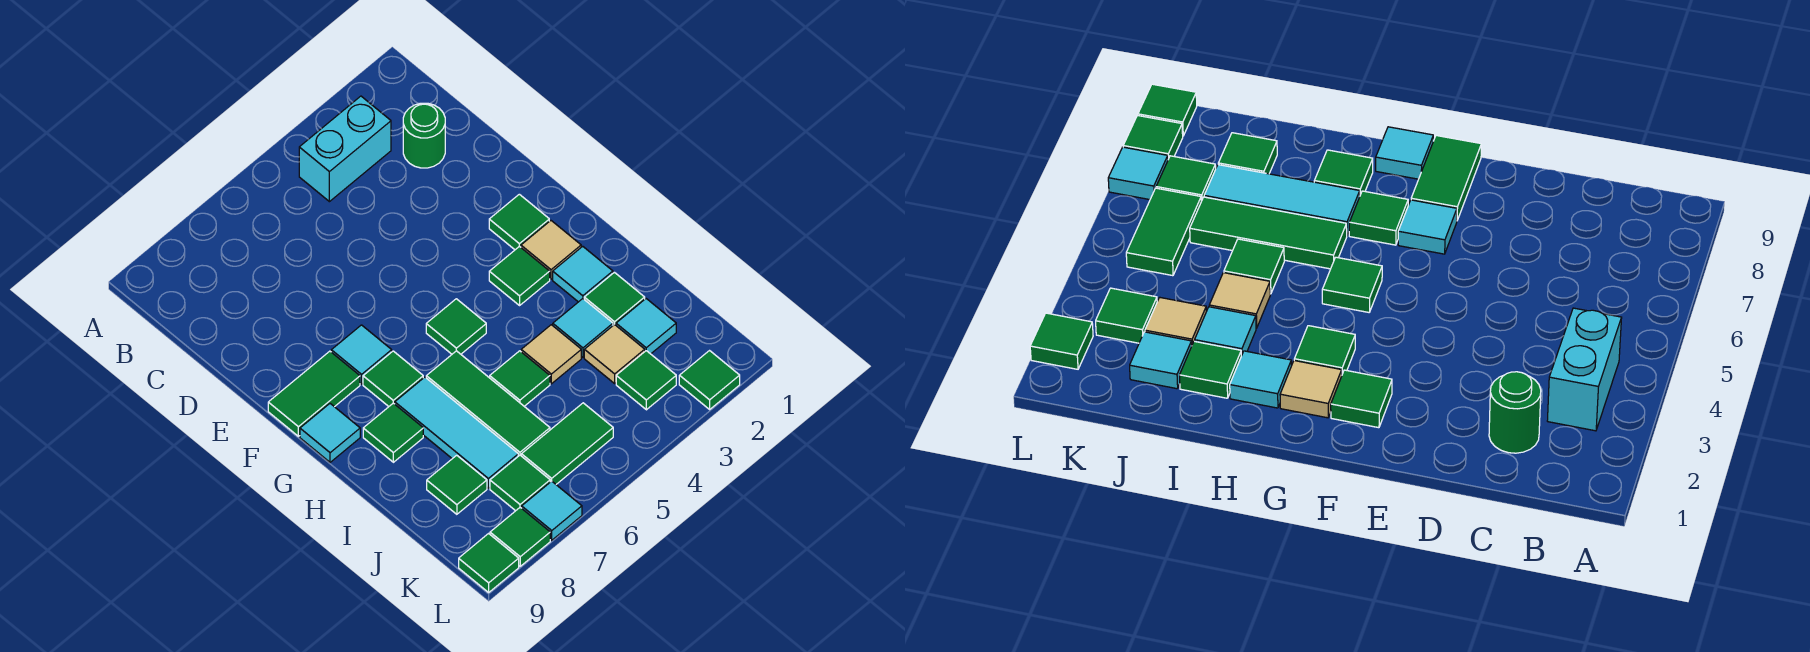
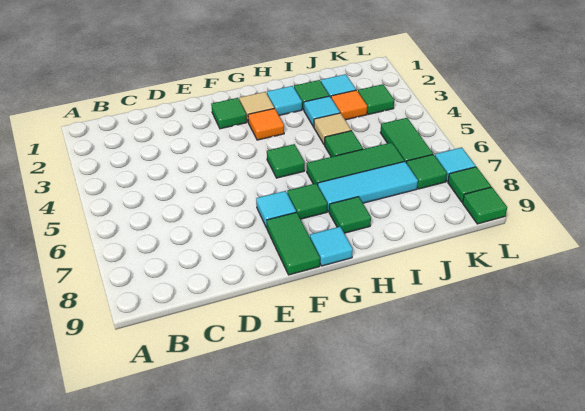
cyan 1x2 brick [299,96,391,202] -> none
green 1x1 round brick [403,103,445,168] -> none
green 1x1 tile [489,246,550,305] -> orange 1x1 tile [248,108,284,140]
tan 1x1 tile [584,324,645,383] -> orange 1x1 tile [331,90,367,120]
green 1x1 tile [427,455,487,514] -> none
green 1x1 tile [679,351,740,409] -> none

